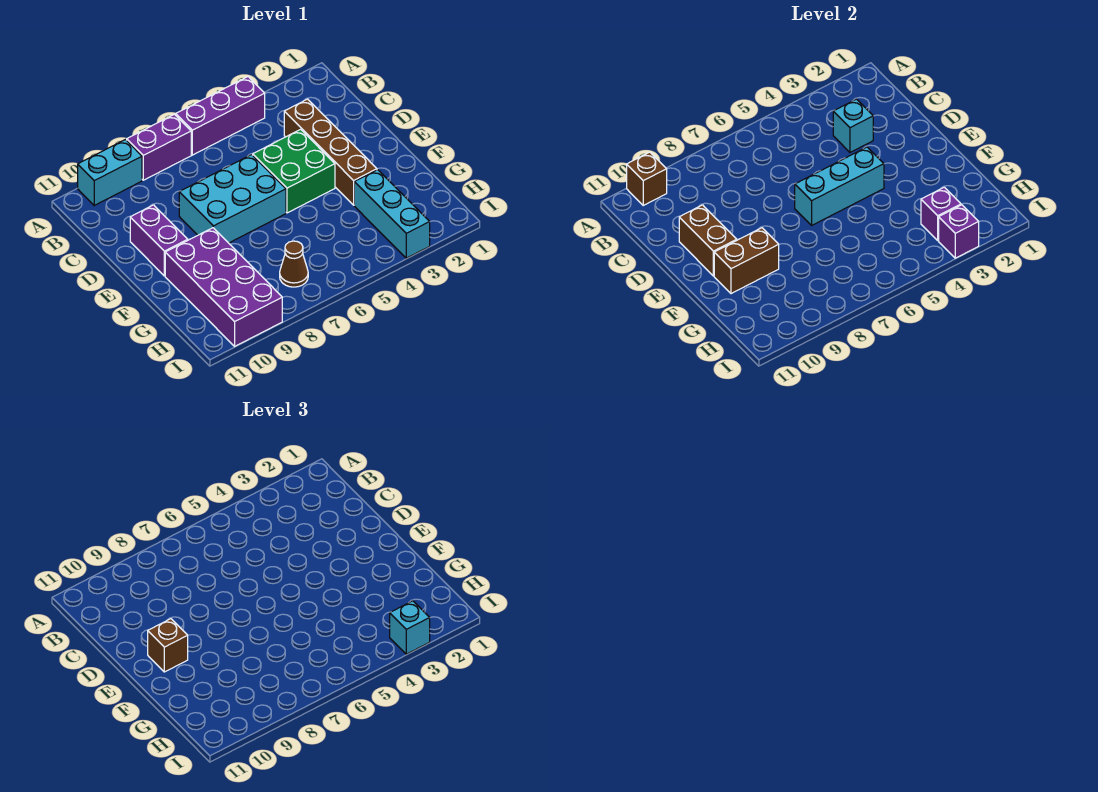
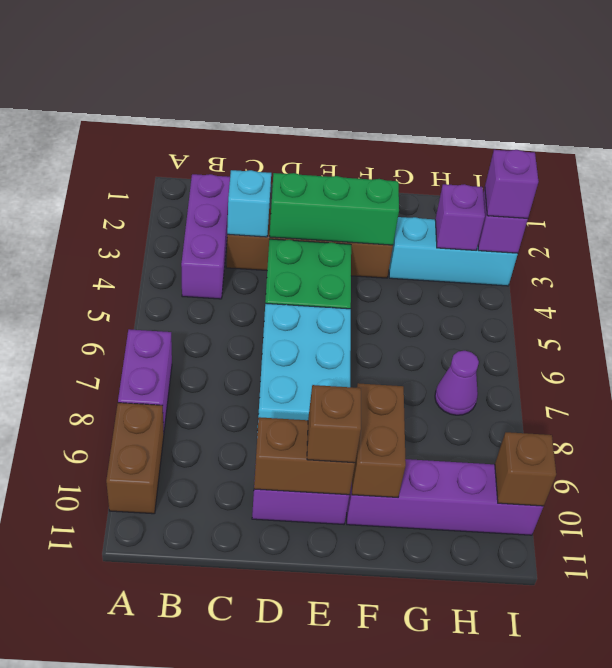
purple 1x3 brick [176,77,265,155] -> purple 1x3 brick moved to [181,174,230,299]
cyan 1x2 brick [78,140,142,205] -> brown 1x2 brick [106,403,164,514]
brown 1x1 brick [627,152,667,205] -> brown 1x1 brick moved to [495,432,556,506]
none -> green 1x3 brick [269,173,399,245]
cyan 1x3 brick [795,147,884,225] -> none
purple 2x4 brick [165,228,282,346] -> purple 1x4 brick [347,459,543,535]
brown 1x1 cone [280,241,308,287] -> purple 1x1 cone [435,351,479,415]
cyan 1x1 brick [390,601,430,654] -> purple 1x1 brick [485,150,538,218]

